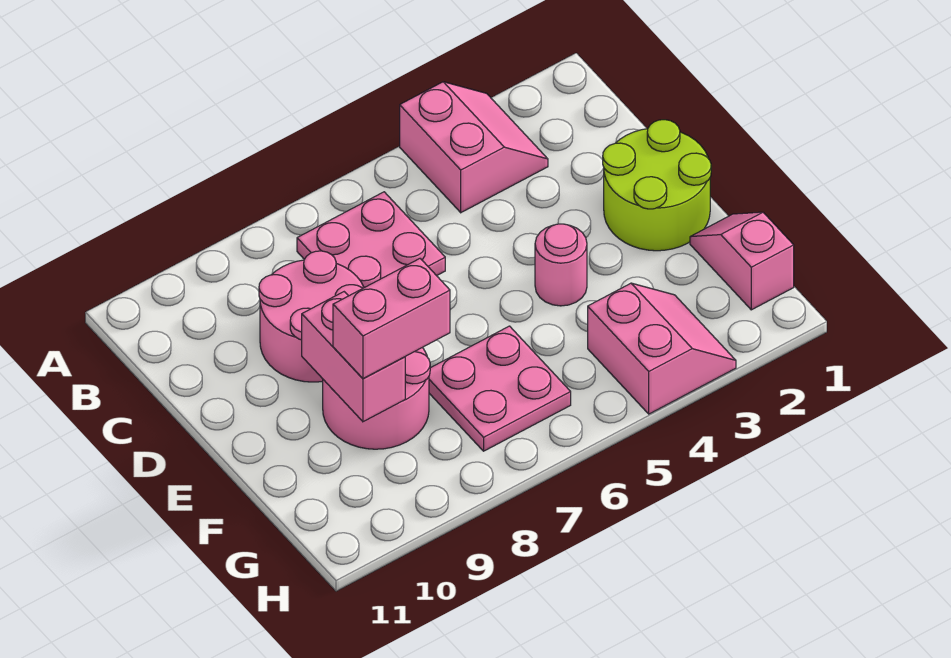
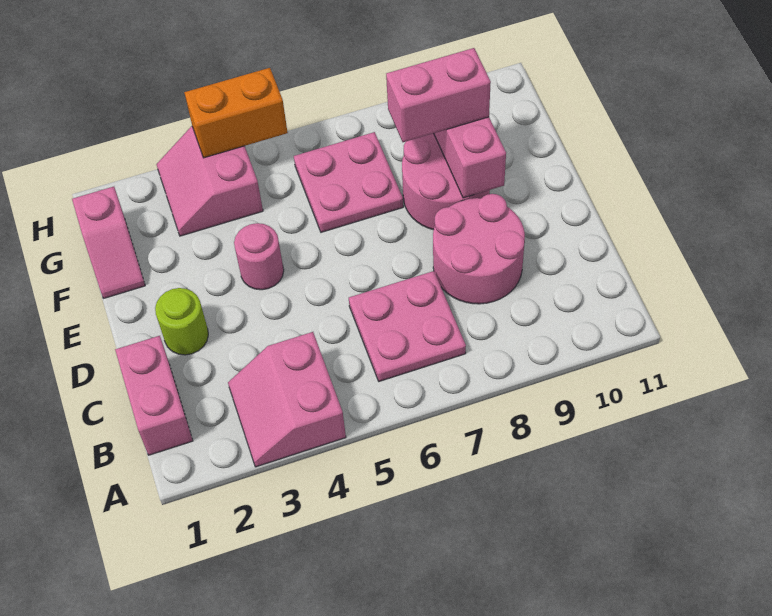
none -> pink 1x2 brick [115,336,193,455]
lime 2x2 round brick [603,120,711,251] -> lime 1x1 round brick [155,288,208,355]
none -> orange 1x2 brick [184,68,288,158]

